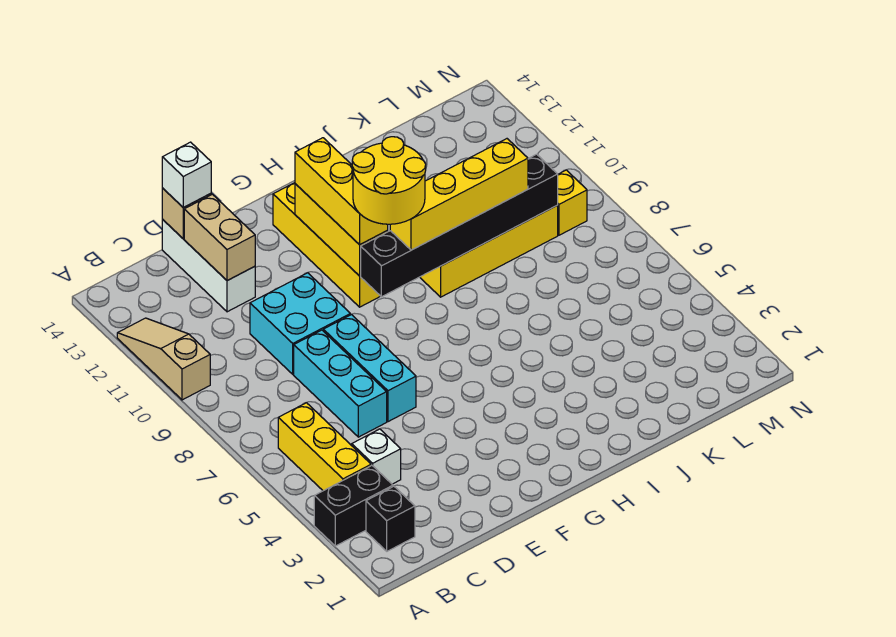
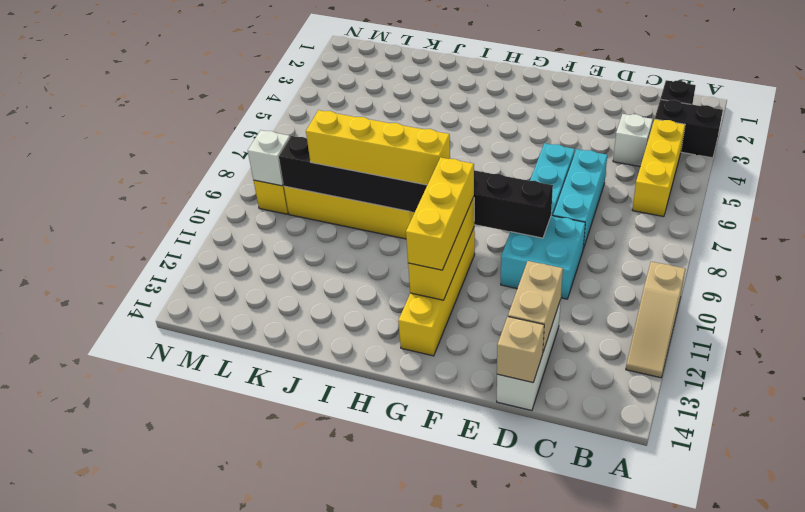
white 1x1 brick [162,142,211,208] -> white 1x1 brick moved to [248,130,290,186]
black 1x6 brick [361,154,558,297] -> black 1x8 brick [279,136,553,238]
yellow 2x2 round brick [352,137,426,224] -> none

